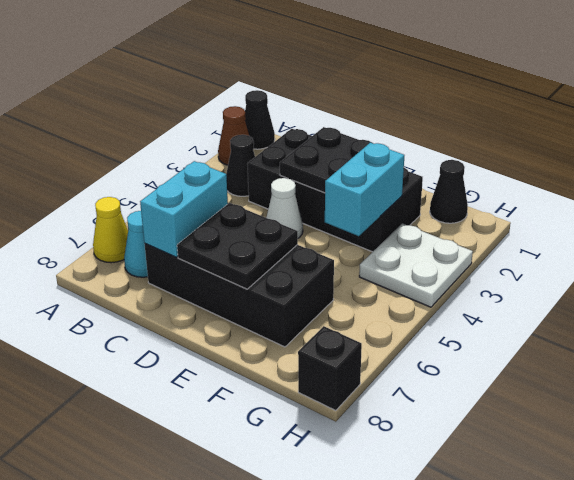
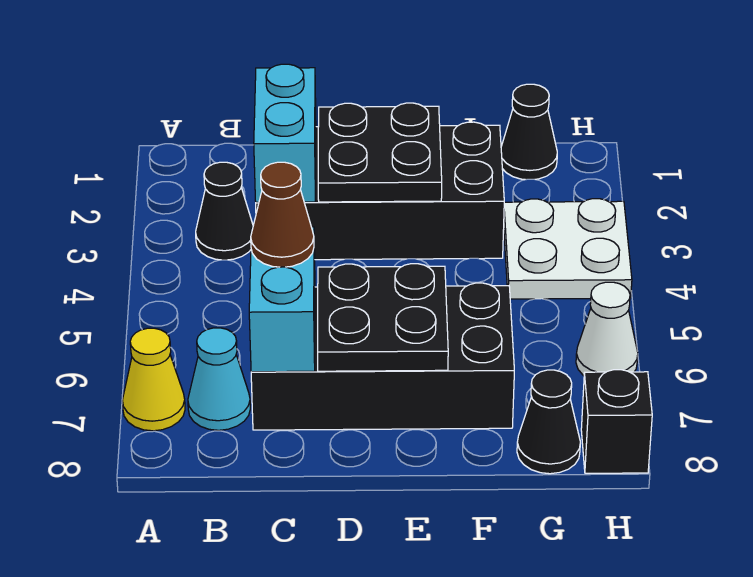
black 1x1 cone [245,90,275,149] -> black 1x1 cone moved to [517,370,580,474]
brown 1x1 cone [218,106,249,165] -> brown 1x1 cone moved to [251,162,314,267]
white 1x1 cone [266,178,303,238] -> white 1x1 cone moved to [576,282,638,375]
cyan 1x2 brick [325,143,404,236] -> cyan 1x2 brick moved to [254,64,316,202]

